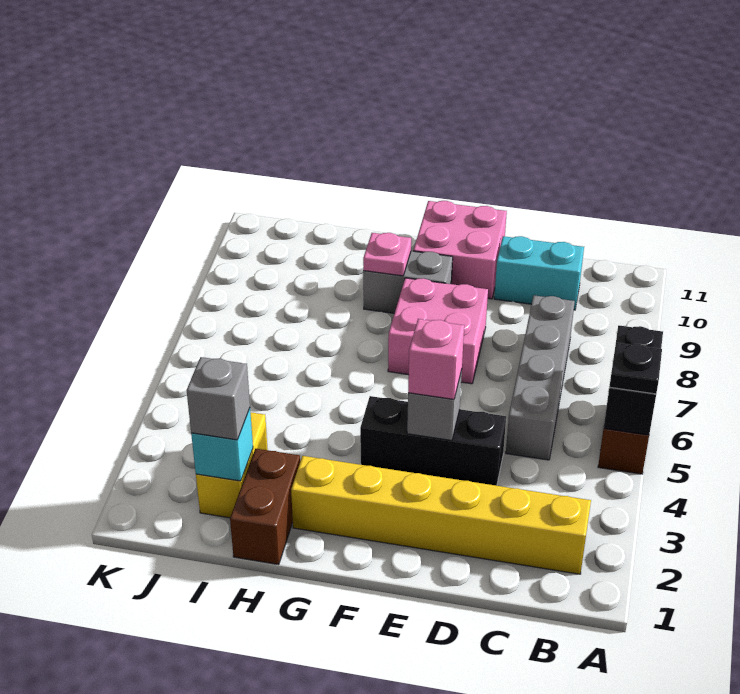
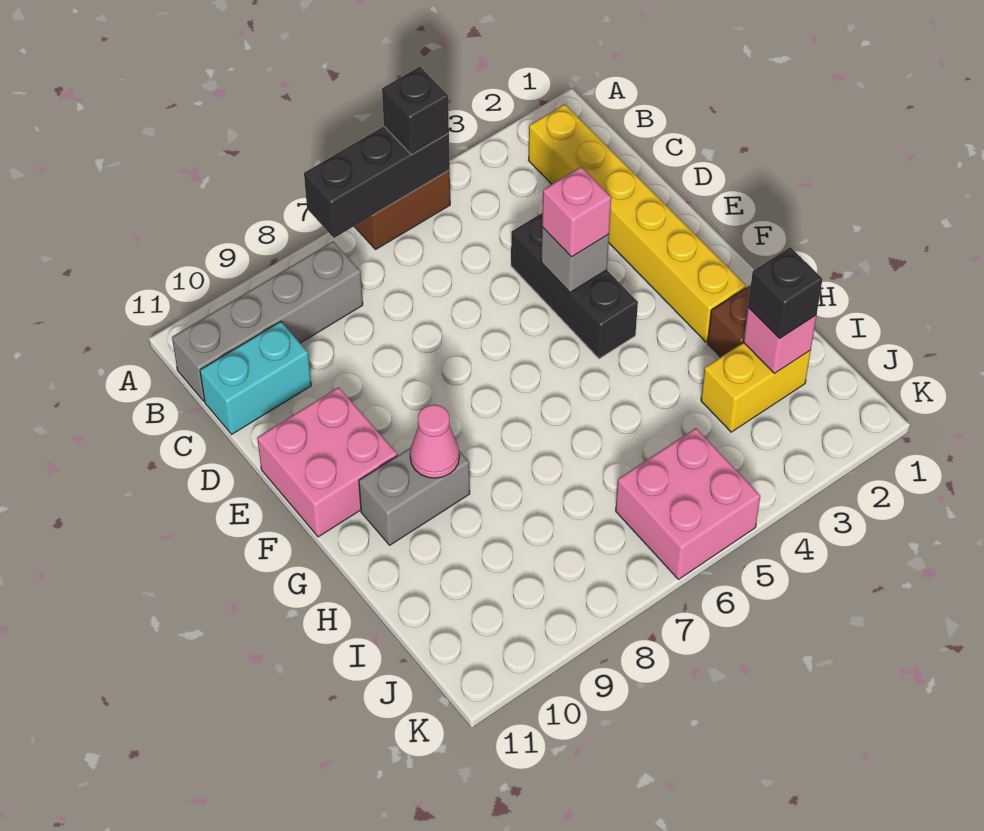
black 1x2 brick [604,326,663,435] -> black 1x3 brick [304,127,450,238]
black 1x1 plate [610,343,662,394] -> black 1x1 brick [382,67,449,155]
grey 1x4 brick [506,295,575,460] -> grey 1x4 brick moved to [172,241,363,401]
cyan 1x2 brick [494,236,584,310] -> cyan 1x2 brick turned to [200,321,311,434]
pink 2x2 brick [388,278,488,384] -> pink 2x2 brick moved to [616,428,760,580]
grey 1x2 brick [363,251,453,313] -> grey 1x2 brick turned to [359,448,470,545]
pink 1x1 plate [363,233,411,276] -> pink 1x1 cone [410,405,459,478]
cyan 1x1 brick [191,408,253,481] -> pink 1x1 brick [743,308,817,373]
grey 1x1 brick [187,357,250,440] -> black 1x1 brick [748,247,823,339]

